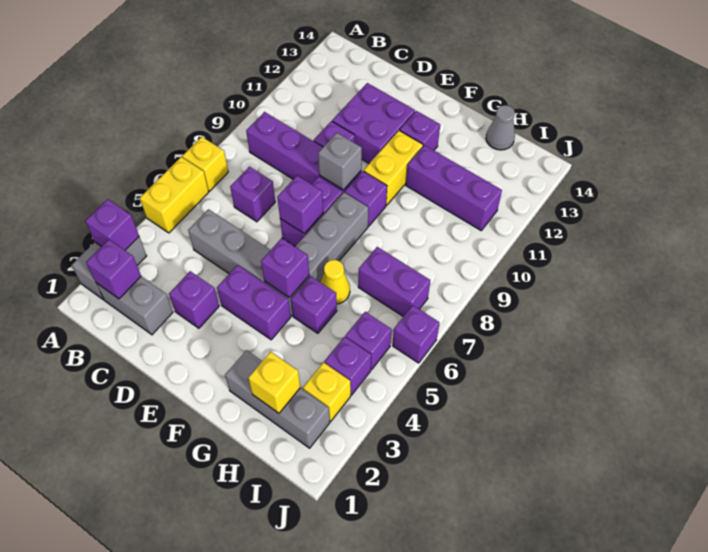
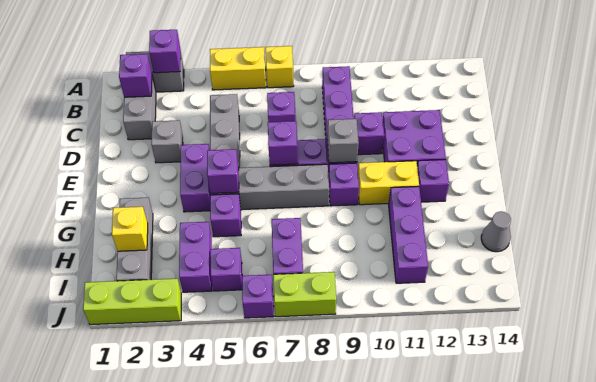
purple 1x1 brick [169,271,219,328] -> grey 1x1 brick [151,120,183,163]
yellow 1x1 cone [321,260,350,304] -> none
yellow 1x1 brick [303,363,351,421] -> none
purple 1x1 brick [324,337,371,395] -> purple 1x2 brick [179,222,212,292]
none -> lime 1x3 brick [83,279,181,325]
none -> lime 1x2 brick [273,272,336,317]

